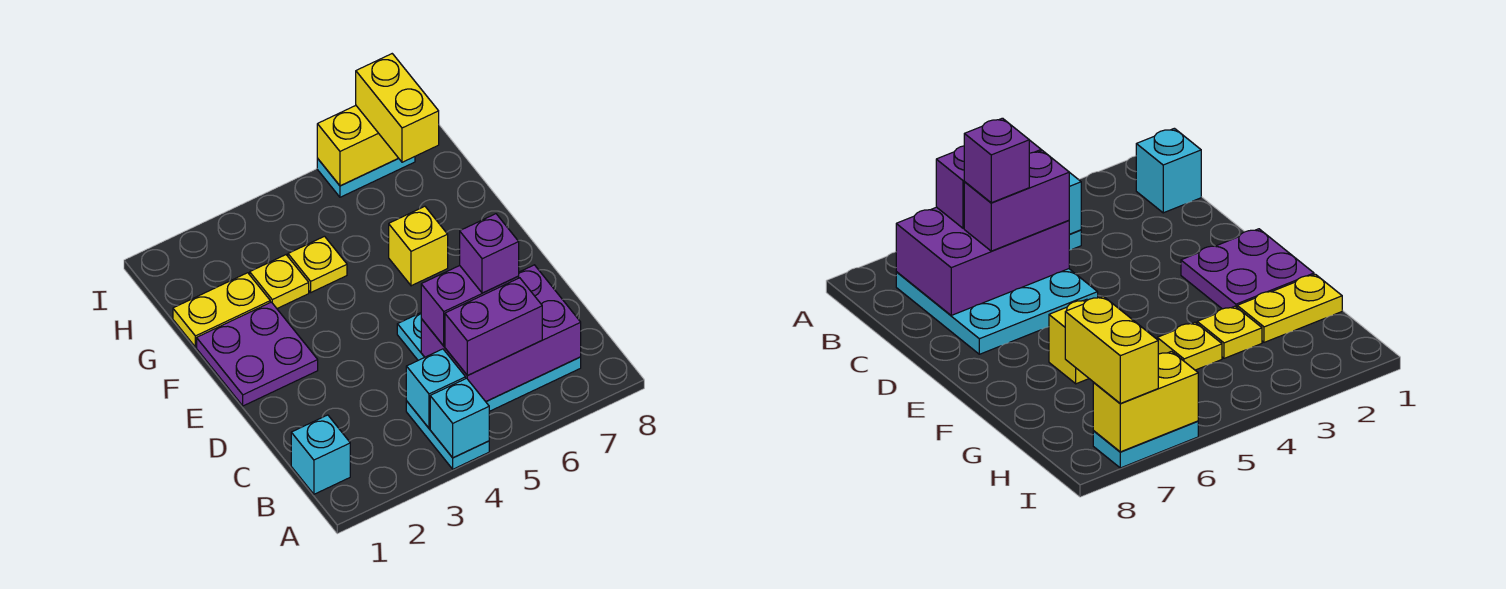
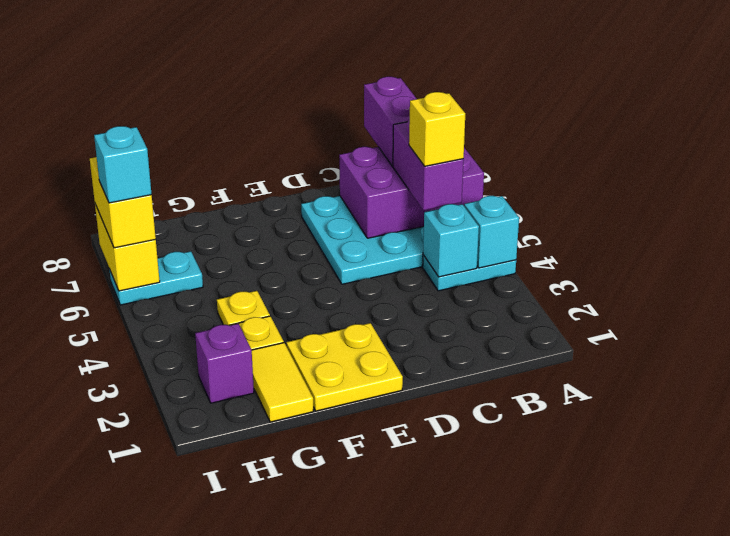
cyan 1x1 brick [291,415,350,494] -> cyan 1x1 brick moved to [94,126,152,203]
purple 2x3 brick [421,265,581,402] -> purple 2x3 brick turned to [339,147,484,238]
purple 1x2 brick [421,266,519,346] -> purple 1x2 brick moved to [364,77,417,166]
purple 1x1 brick [460,214,519,293] -> purple 1x1 brick moved to [195,323,254,403]
purple 2x2 plate [197,302,318,406] -> yellow 2x2 plate [286,323,403,411]
yellow 1x1 brick [389,206,448,286] -> yellow 1x1 brick moved to [409,92,465,166]
yellow 1x2 plate [173,273,270,347] -> yellow 1x2 tile [252,343,313,422]
yellow 1x2 brick [356,54,439,162] -> yellow 1x2 brick turned to [90,157,156,248]
cyan 1x2 plate [317,157,415,197] -> cyan 1x2 plate turned to [109,251,203,305]

